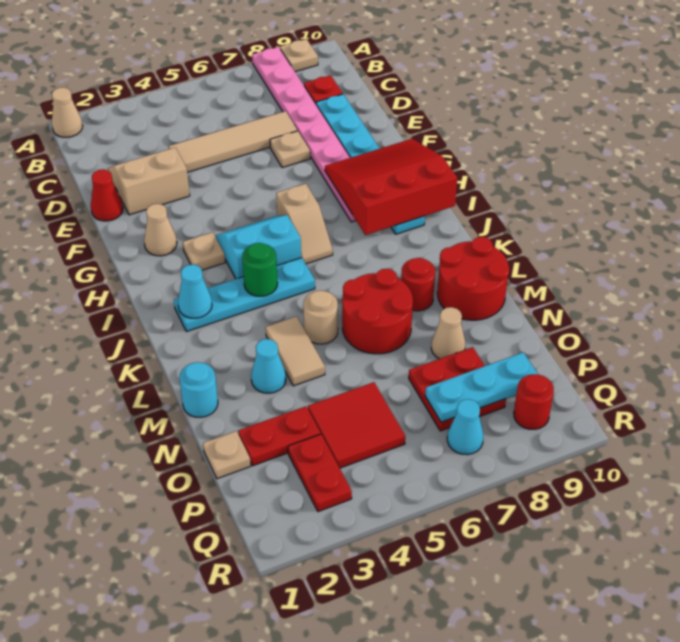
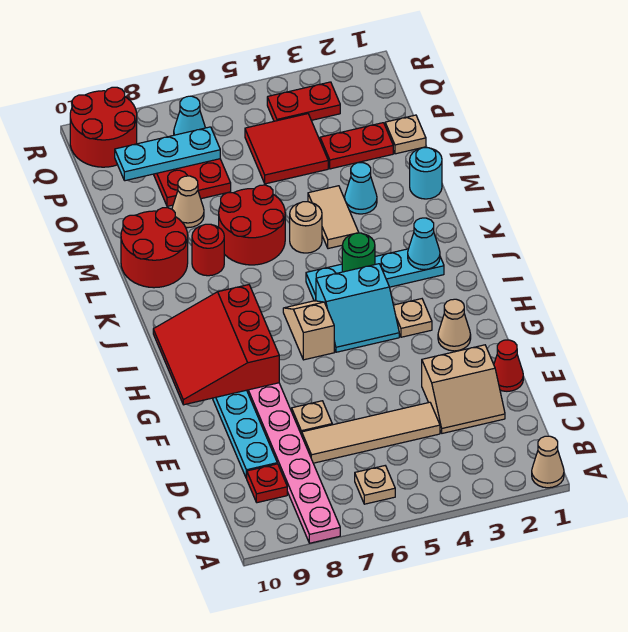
tan 1x1 plate [280,39,318,72] -> tan 1x1 plate moved to [355,466,395,504]
red 3x3 slope [325,139,457,235] -> red 3x3 slope turned to [153,285,279,405]
red 1x2 plate [288,434,352,512] -> red 1x2 plate turned to [267,82,340,121]
red 1x1 round brick [514,374,554,429] -> red 2x2 round brick [70,87,137,167]

